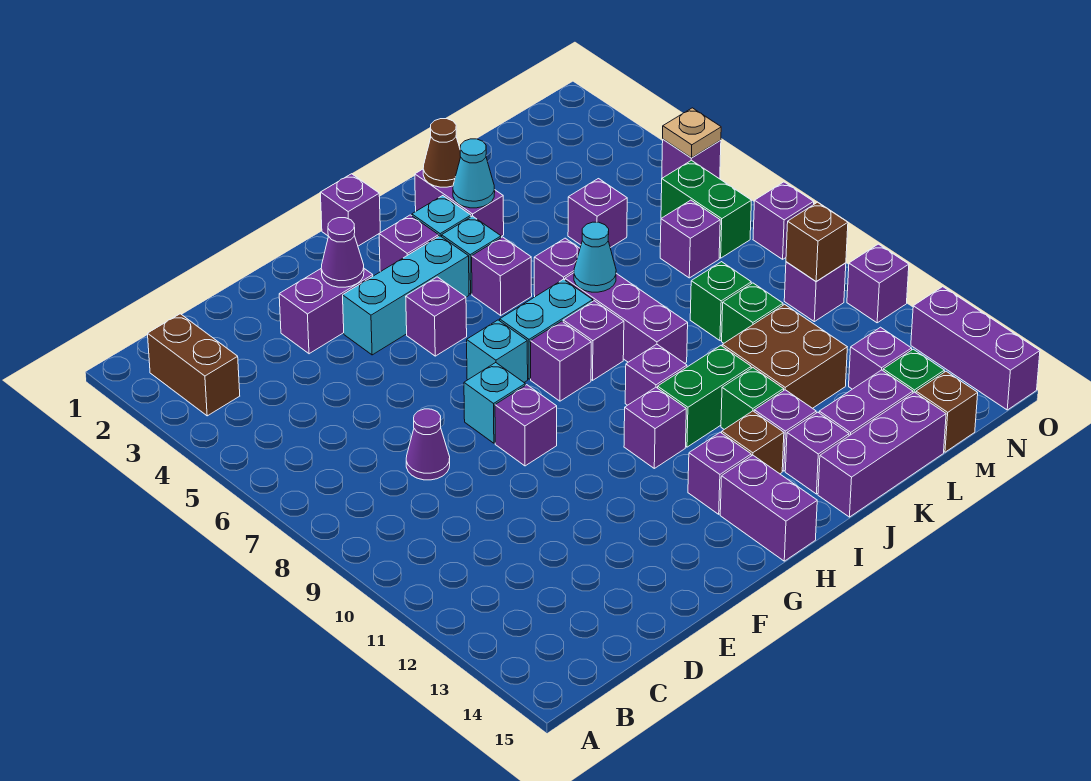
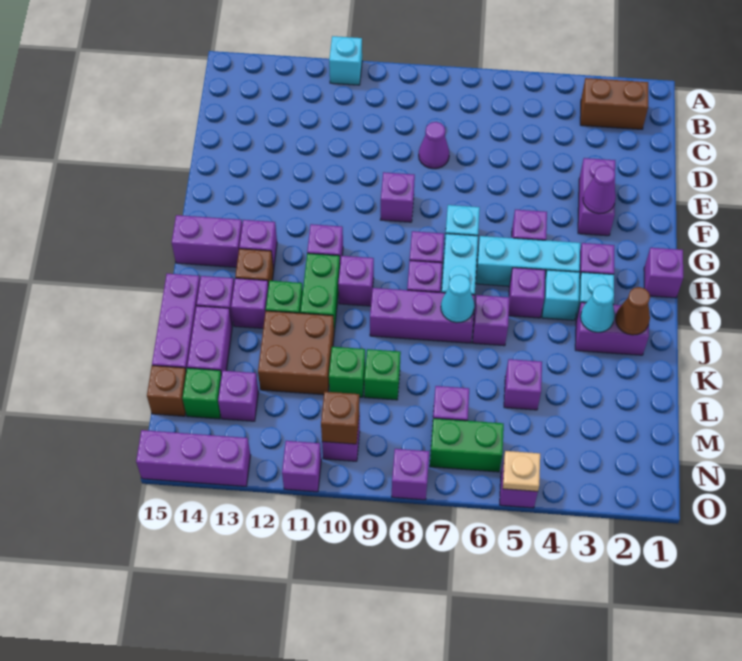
cyan 1x3 brick [343,236,469,355] -> cyan 1x3 brick turned to [476,236,580,286]
cyan 1x1 brick [464,363,525,443] -> cyan 1x1 brick moved to [329,36,362,85]

